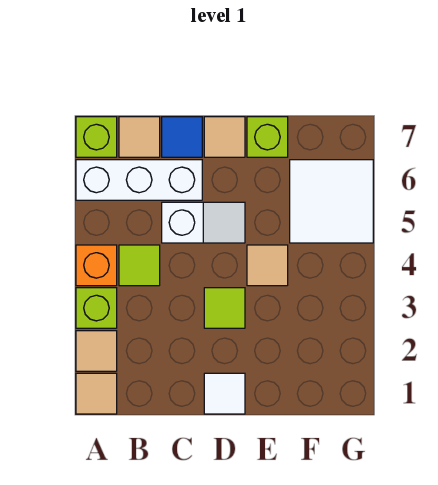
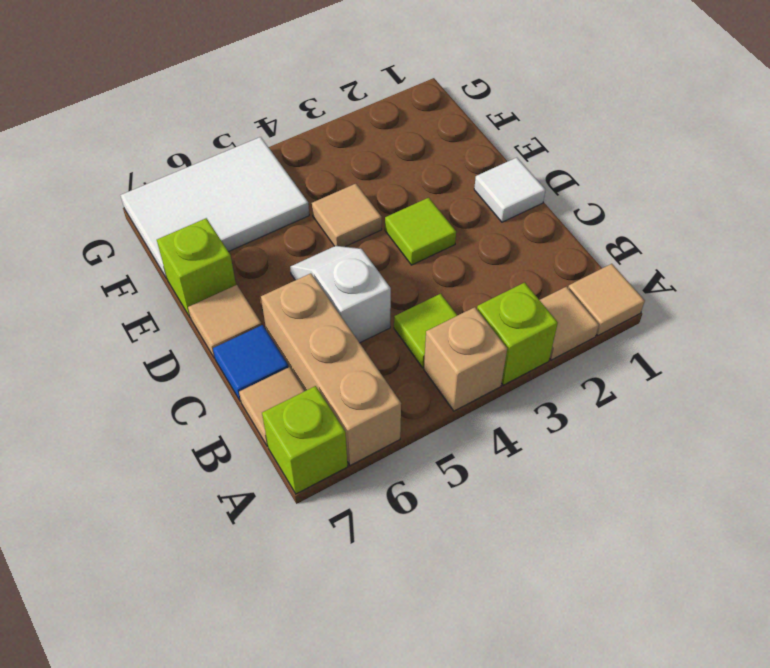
orange 1x1 brick [76,245,117,286] -> tan 1x1 brick [424,307,507,411]
white 1x3 brick [76,160,202,200] -> tan 1x3 brick [261,273,401,466]
white 2x2 tile [290,160,373,243] -> white 2x3 tile [120,137,309,279]

